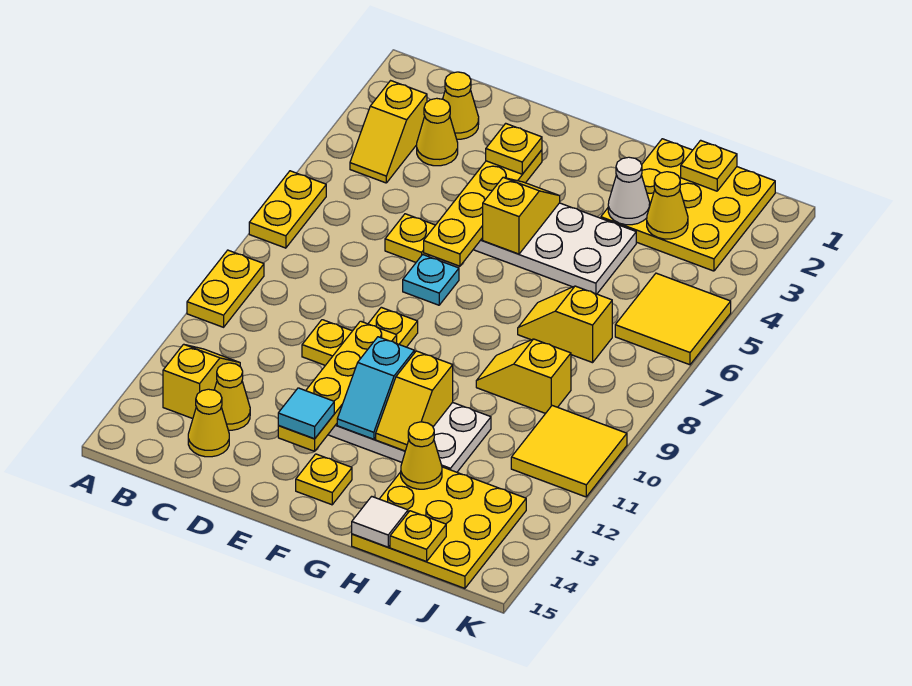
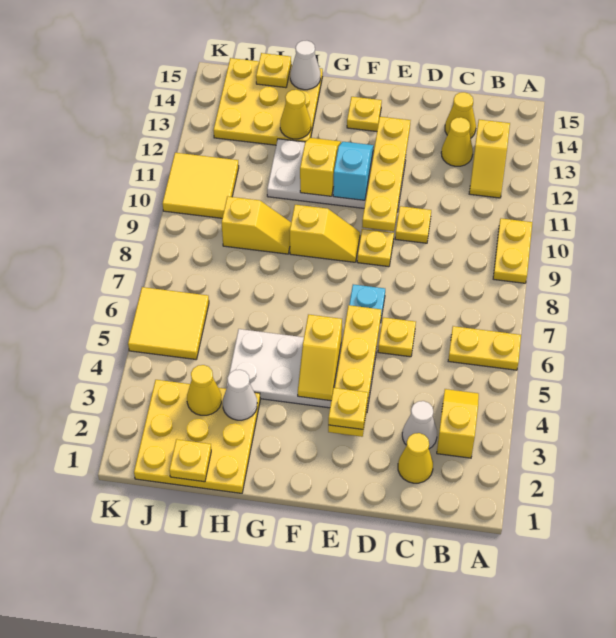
yellow 1x2 plate [249,171,326,248] -> yellow 1x2 plate turned to [448,326,521,370]
yellow 1x1 cone [417,98,458,166] -> white 1x1 cone [402,401,437,449]
cyan 1x1 tile [278,388,334,439] -> none
yellow 1x2 slope [518,286,612,363] -> yellow 1x2 slope moved to [290,205,360,262]
white 1x1 tile [352,496,408,547] -> white 1x1 cone [290,41,320,90]

